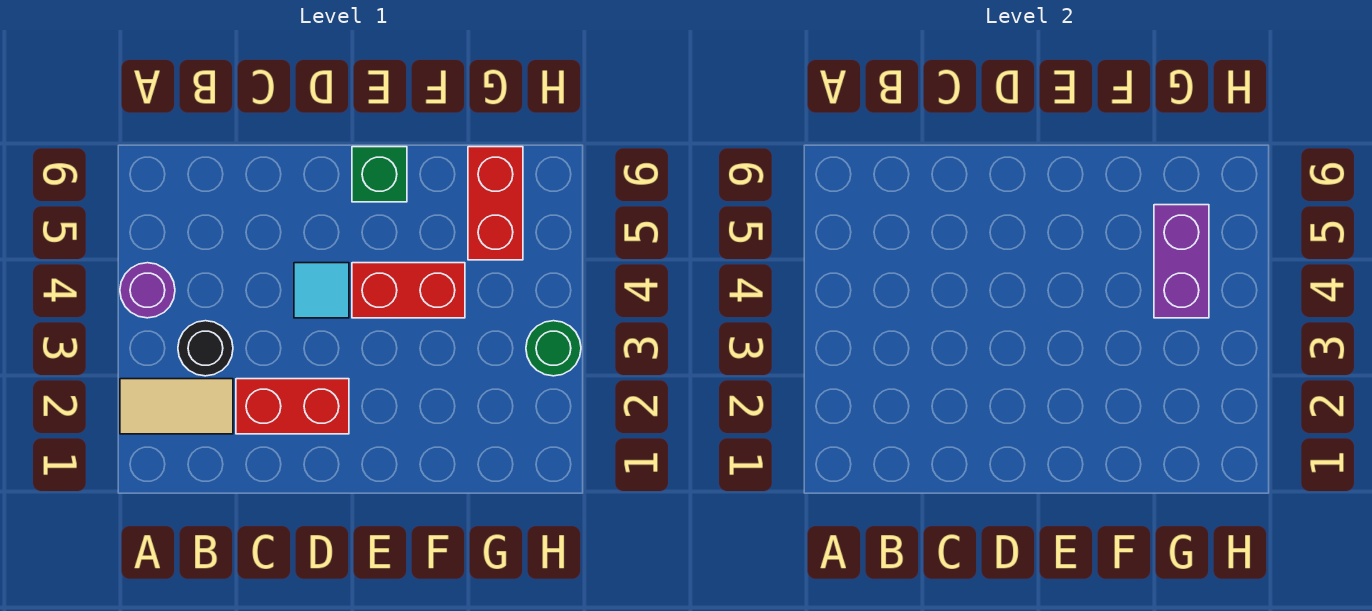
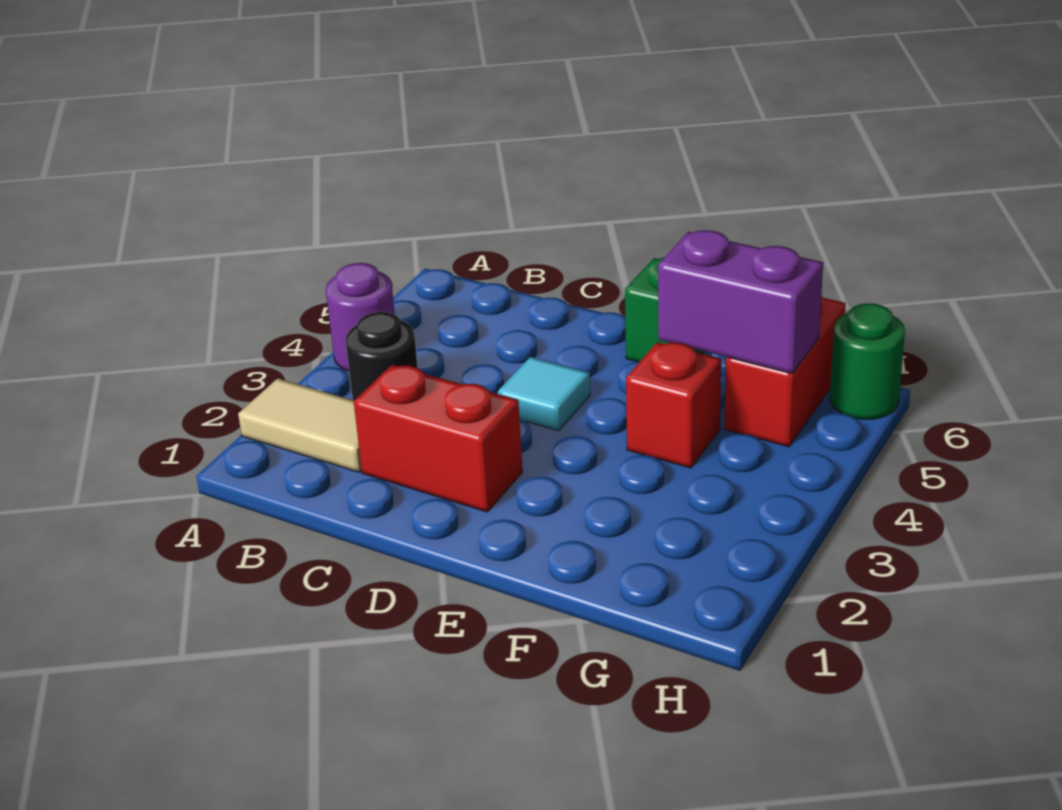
red 1x2 brick [352,263,465,318] -> red 1x1 brick [626,342,721,468]
purple 1x2 brick [1154,205,1209,318] -> purple 1x2 brick turned to [658,230,823,373]
green 1x1 round brick [526,321,581,376] -> green 1x1 round brick moved to [830,303,905,419]

